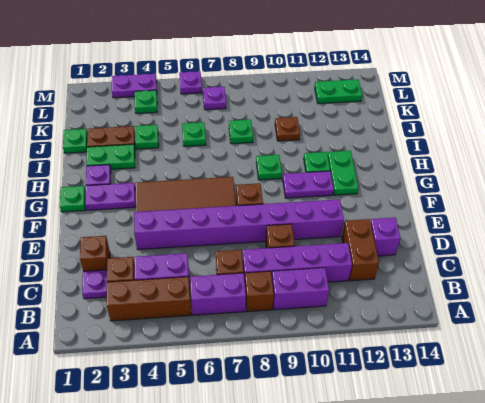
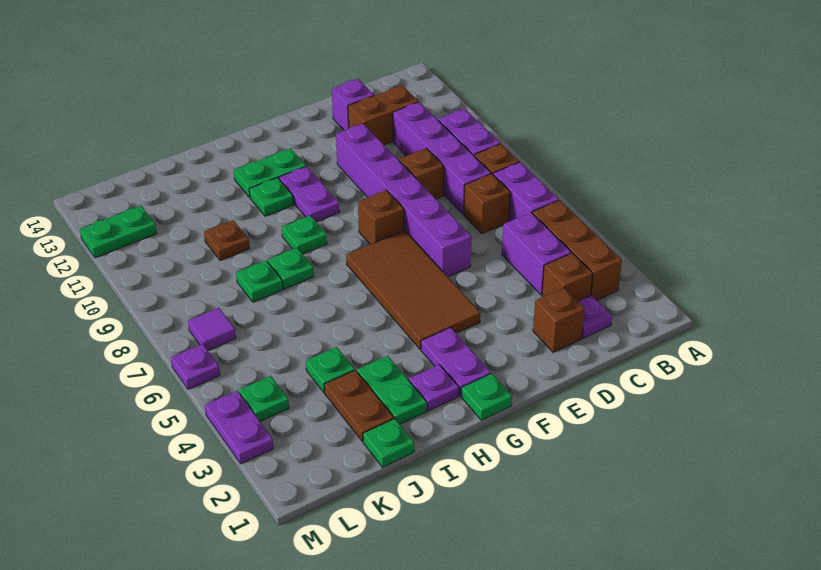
purple 1x8 brick [134,199,344,250] -> purple 1x6 brick [336,124,472,277]
green 1x1 plate [182,122,206,146] -> green 1x1 plate moved to [268,248,314,289]
purple 1x1 plate [203,87,226,110] -> purple 1x1 tile [188,308,236,350]
green 1x2 plate [315,79,362,104] -> green 1x2 plate turned to [80,206,157,258]

